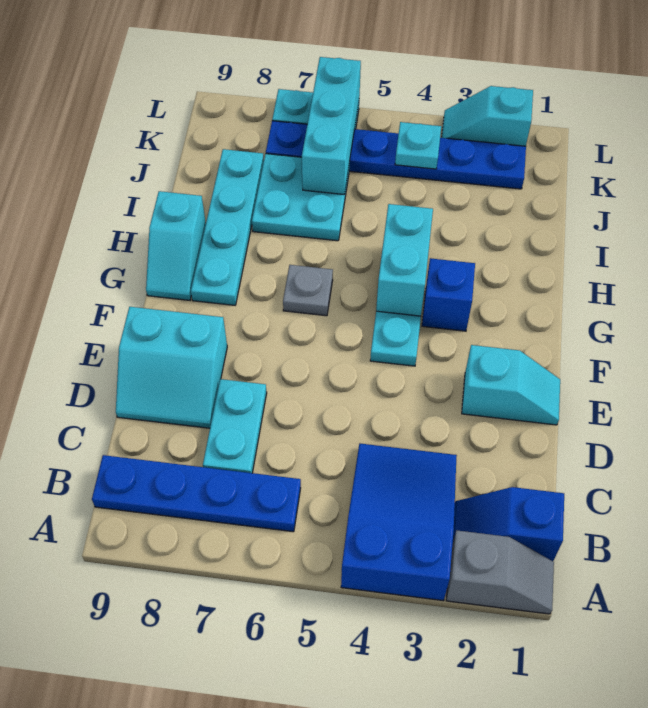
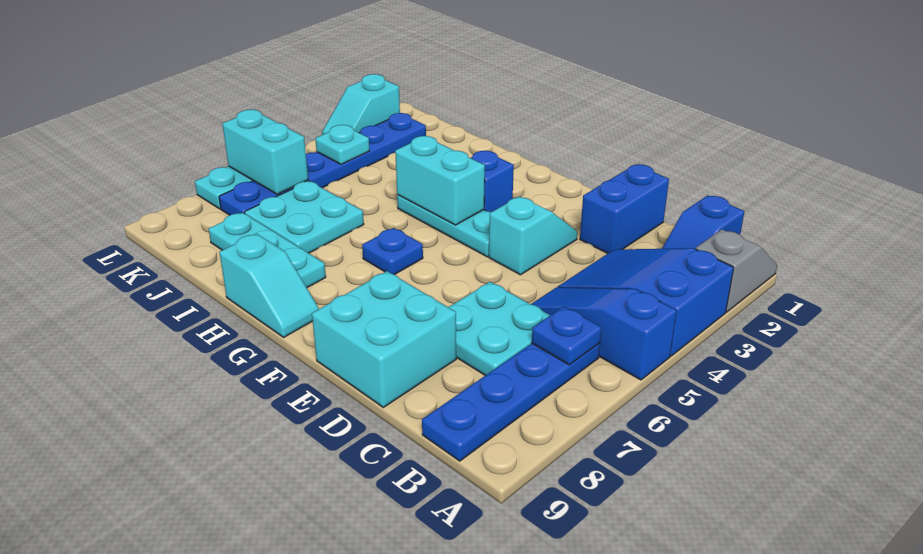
none -> blue 1x3 slope [532,287,677,380]
none -> blue 1x1 plate [532,307,602,365]
cyan 1x2 plate [203,379,267,473] -> cyan 2x2 plate [449,282,550,375]
none -> blue 1x2 brick [580,164,669,254]
cyan 2x2 slope [116,307,227,428] -> cyan 2x2 brick [312,271,456,407]
cyan 1x2 slope [462,345,560,425] -> cyan 1x2 slope moved to [489,197,577,275]
grey 1x1 plate [283,265,333,316] -> blue 1x1 plate [362,228,423,275]
cyan 1x4 plate [191,149,264,305] -> cyan 1x3 plate [209,213,326,288]
cyan 1x3 brick [302,57,361,194] -> cyan 1x2 brick [222,110,308,194]

